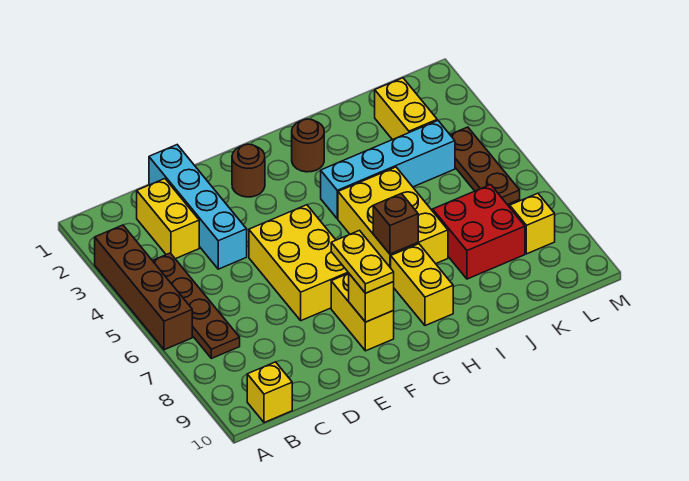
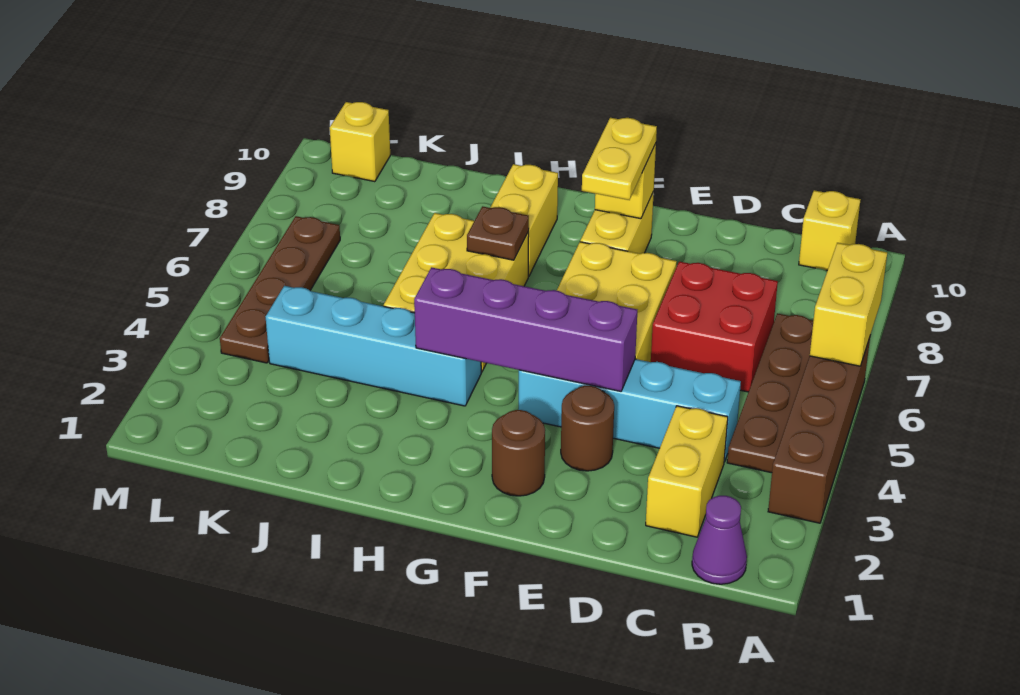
none -> purple 1x1 cone [692,496,747,584]
cyan 1x4 brick [149,145,247,269] -> cyan 1x4 brick turned to [519,359,741,462]
none -> purple 1x4 brick [414,267,637,391]
brown 1x1 round brick [292,119,324,172] -> brown 1x1 round brick moved to [561,386,614,471]
brown 1x1 brick [373,194,418,254] -> brown 1x1 plate [467,206,529,260]
red 2x2 brick [433,185,525,279] -> red 2x2 brick moved to [651,262,778,392]
yellow 1x2 brick [375,78,437,140] -> yellow 1x2 brick moved to [810,243,887,366]
brown 1x3 plate [450,127,520,205] -> brown 1x4 plate [220,216,340,363]
yellow 1x1 brick [510,193,555,254] -> yellow 1x1 brick moved to [330,102,390,182]

